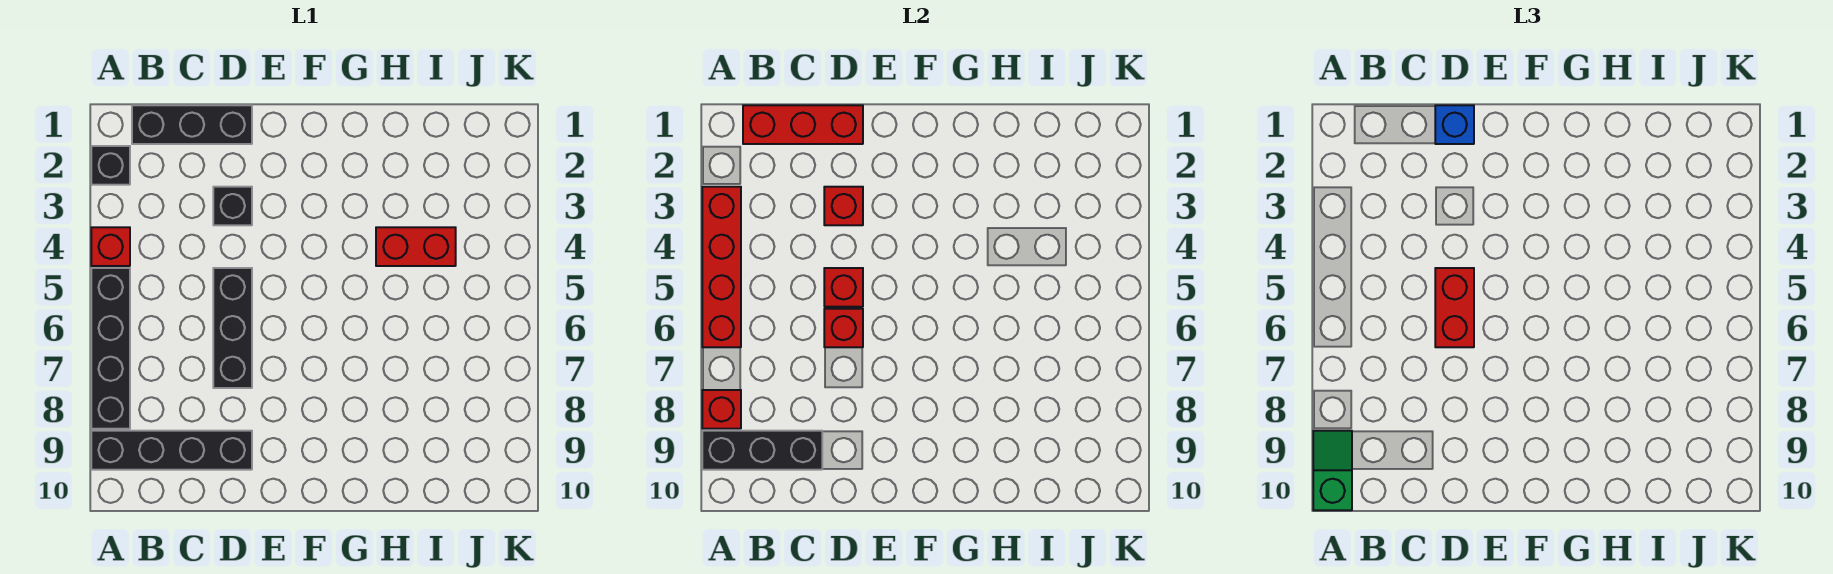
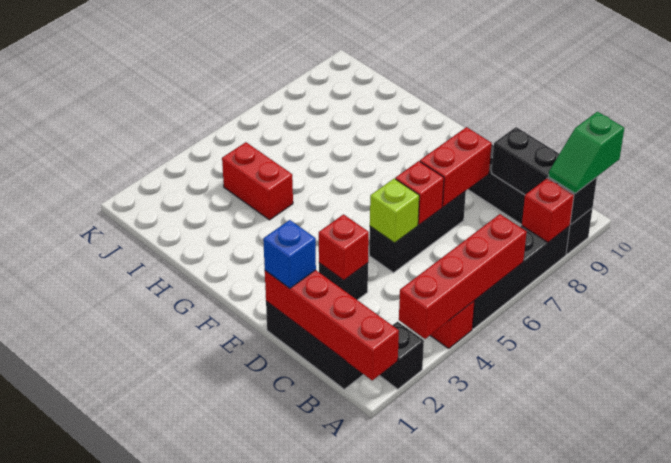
red 1x3 brick [743,105,863,144] -> red 1x4 brick [265,270,399,380]
red 1x1 brick [824,268,863,307] -> lime 1x1 brick [370,179,419,243]
red 1x2 brick [1435,268,1474,347] -> red 1x2 brick moved to [420,127,492,207]

